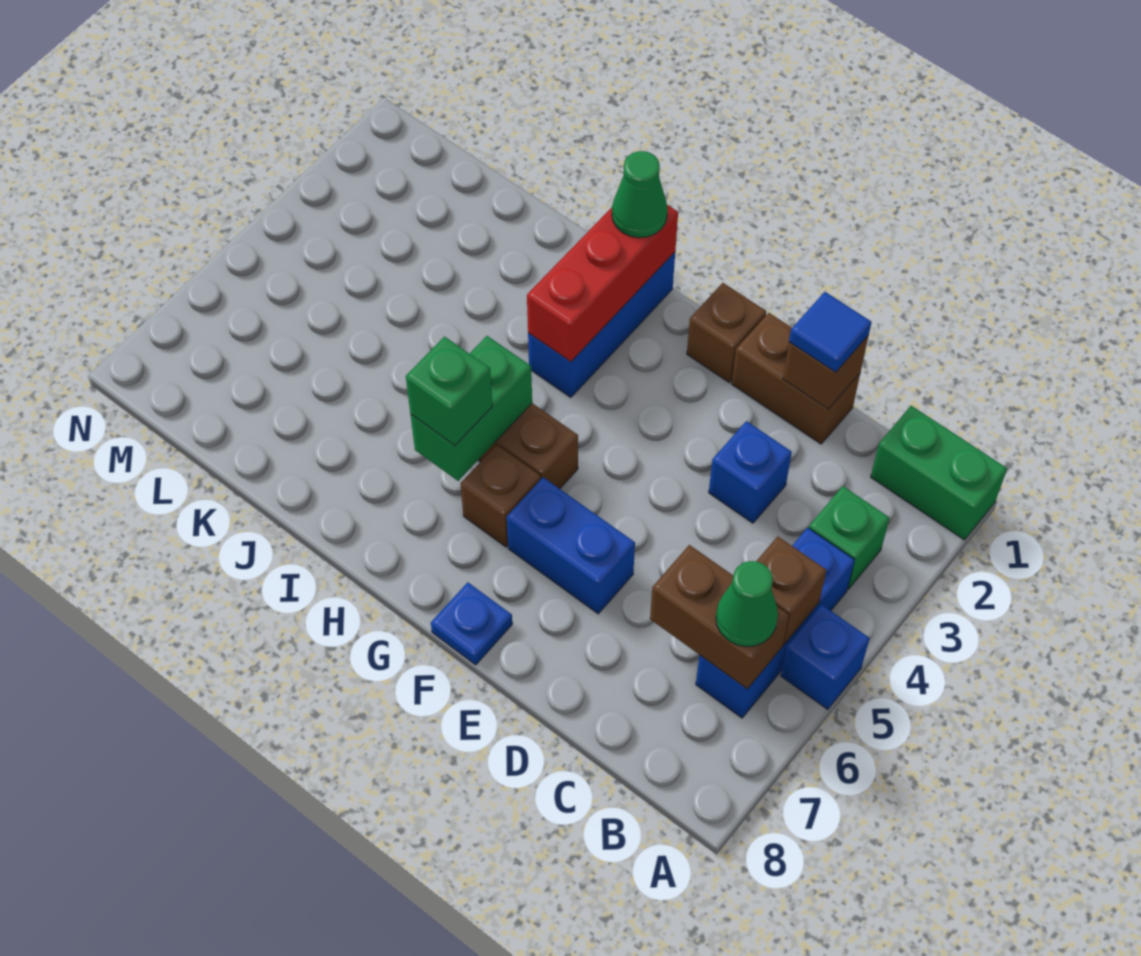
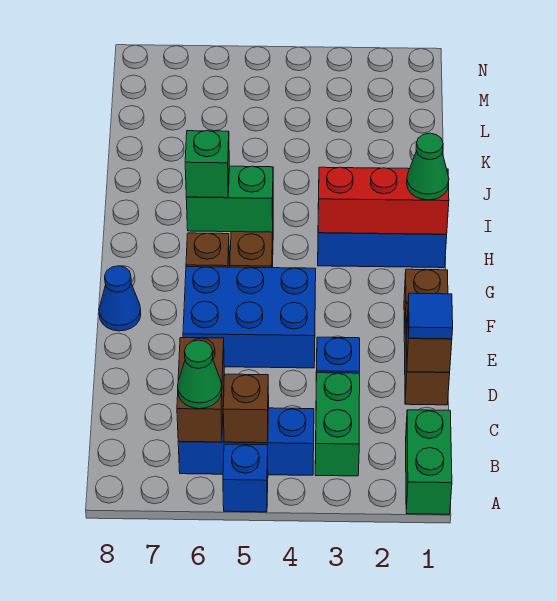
green 1x1 brick [809,486,890,589] -> green 1x2 brick [315,373,360,476]
blue 1x2 brick [507,477,635,614] -> blue 2x3 brick [183,267,316,368]
blue 1x1 plate [431,582,512,665] -> blue 1x1 cone [99,266,141,331]

